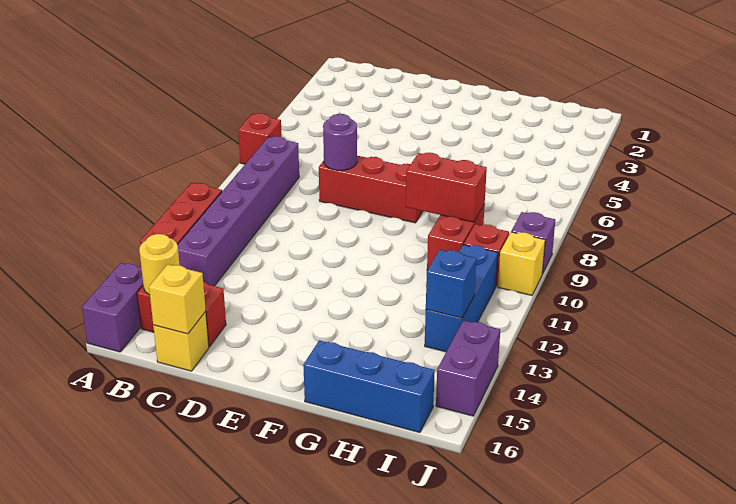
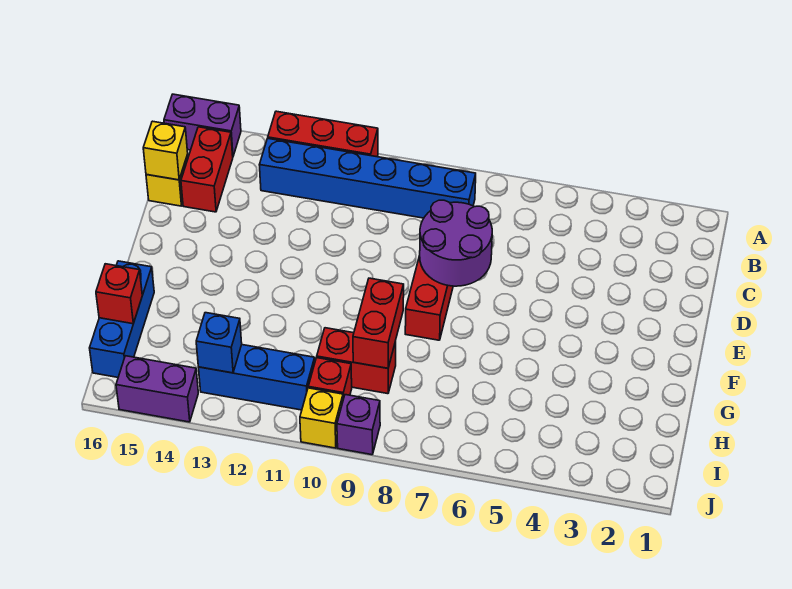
red 1x1 brick [238,113,282,164] -> red 1x1 brick moved to [96,264,142,324]
purple 1x6 brick [178,136,299,286] -> blue 1x6 brick [260,138,476,218]
yellow 1x1 round brick [139,234,180,295] -> none
purple 1x1 round brick [323,114,357,171] -> purple 2x2 round brick [420,200,492,286]

